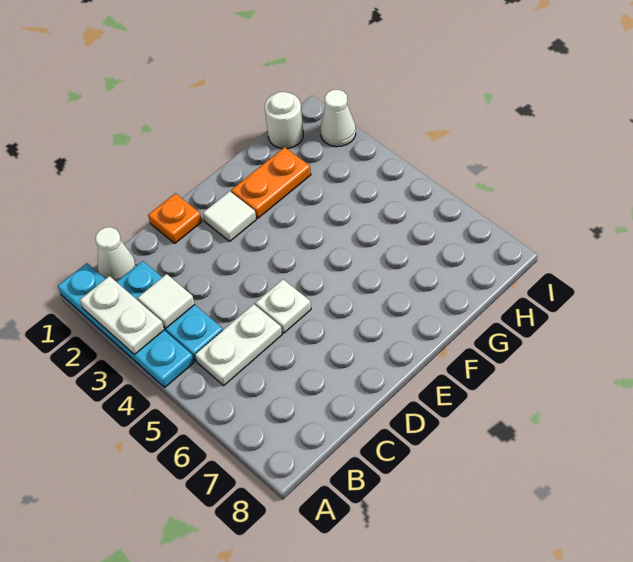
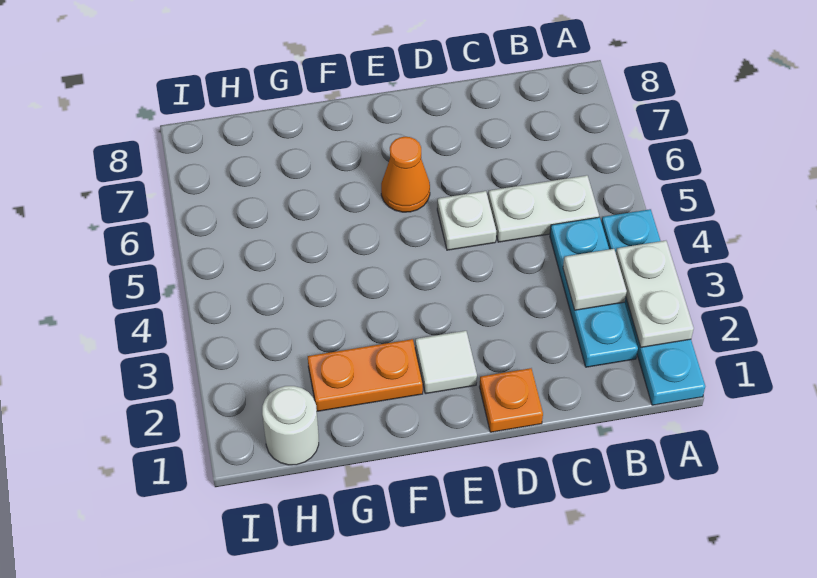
white 1x1 cone [95,227,136,282] -> none
none -> orange 1x1 cone [381,137,430,212]
white 1x1 cone [320,90,356,147] -> none

